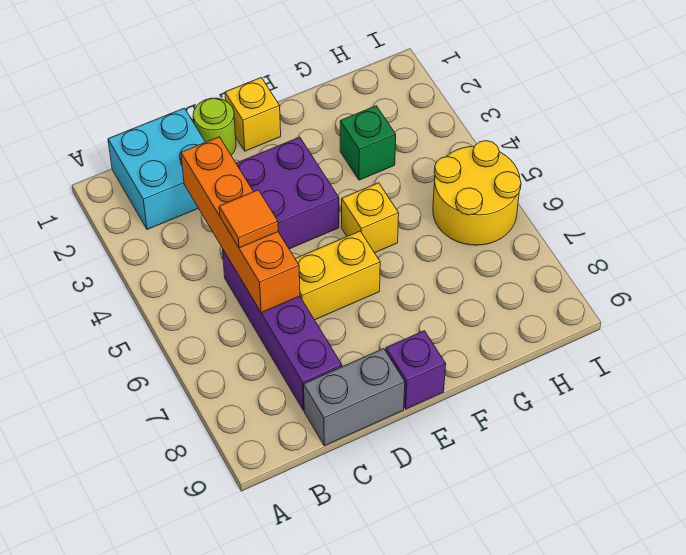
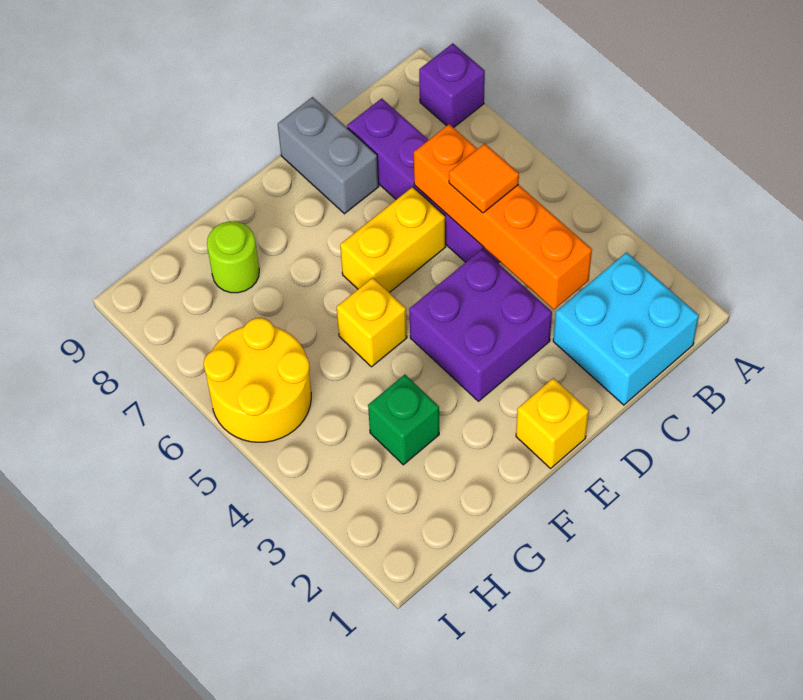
grey 1x2 brick [304,349,405,446] -> grey 1x2 brick turned to [278,97,379,214]
lime 1x1 round brick [193,98,236,155] -> lime 1x1 round brick moved to [207,221,259,293]
purple 1x1 brick [386,331,446,409] -> purple 1x1 brick moved to [419,43,485,128]

